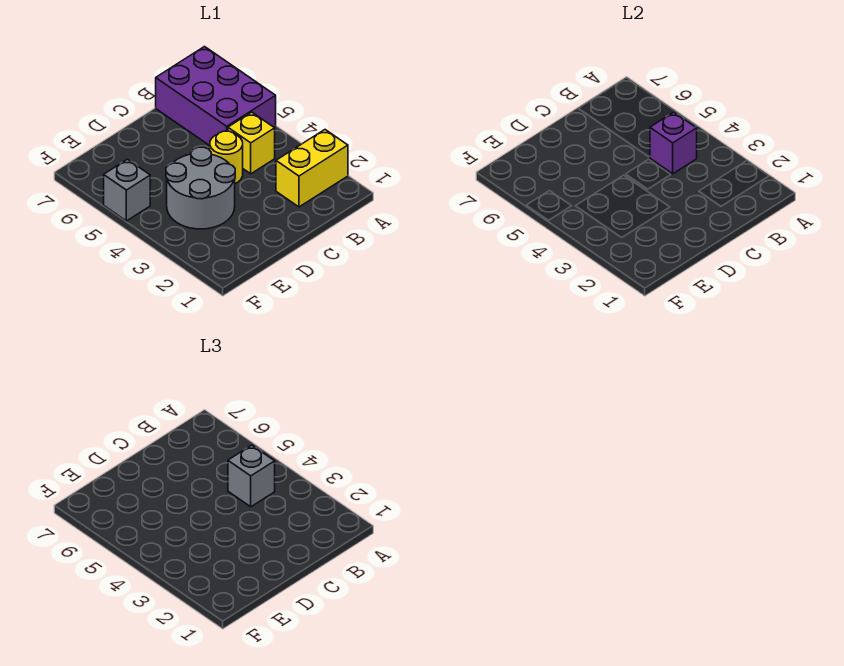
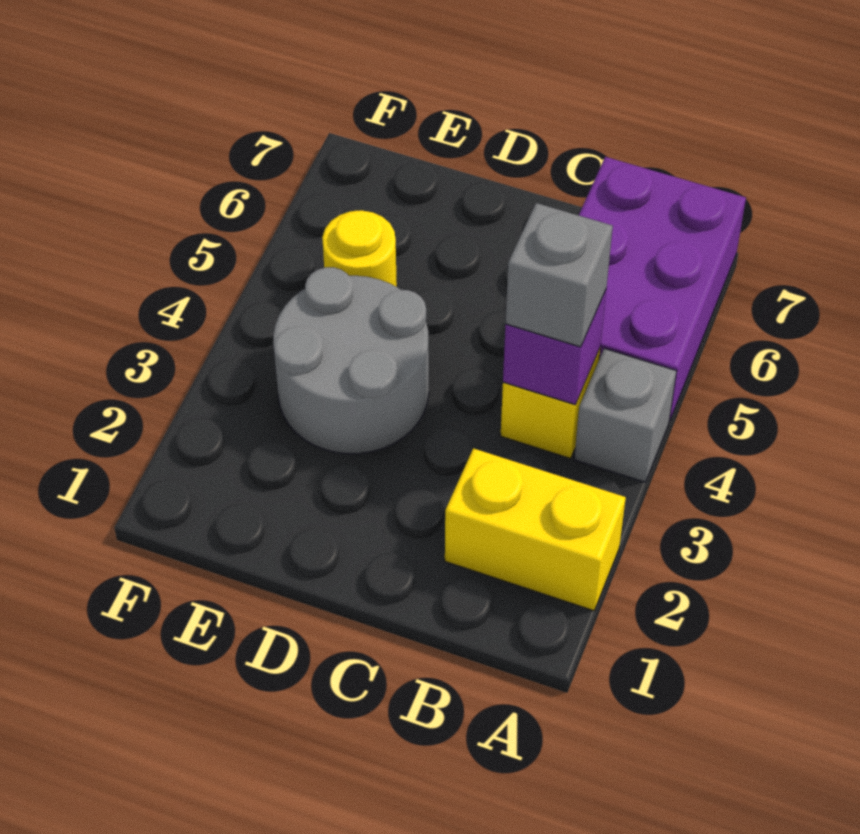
yellow 1x1 round brick [210,131,243,183] -> yellow 1x1 round brick moved to [322,210,397,287]
grey 1x1 brick [104,159,150,221] -> grey 1x1 brick moved to [574,349,676,482]

